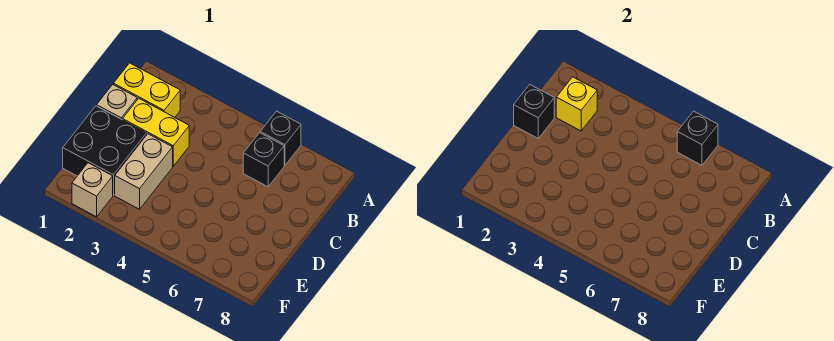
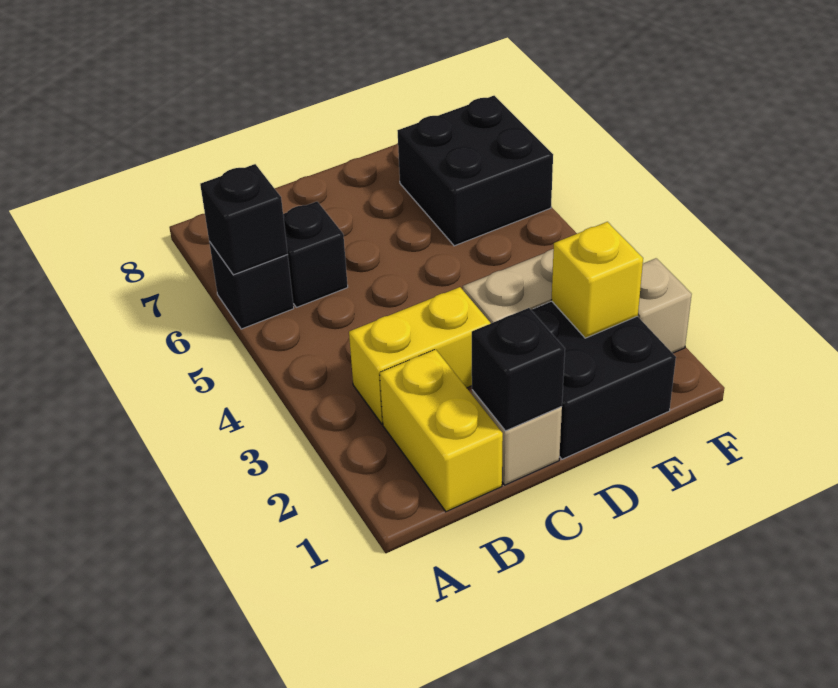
yellow 1x1 brick [556,77,597,131] -> yellow 1x1 brick moved to [551,222,643,338]
yellow 1x2 brick [123,98,189,166] -> yellow 1x2 brick turned to [349,287,491,424]
none -> black 2x2 brick [398,96,553,246]

